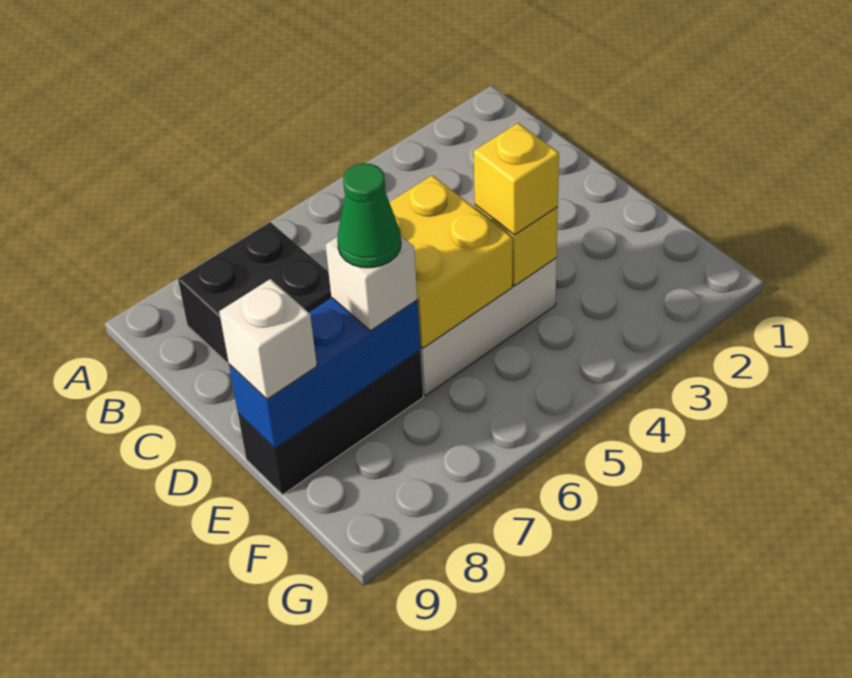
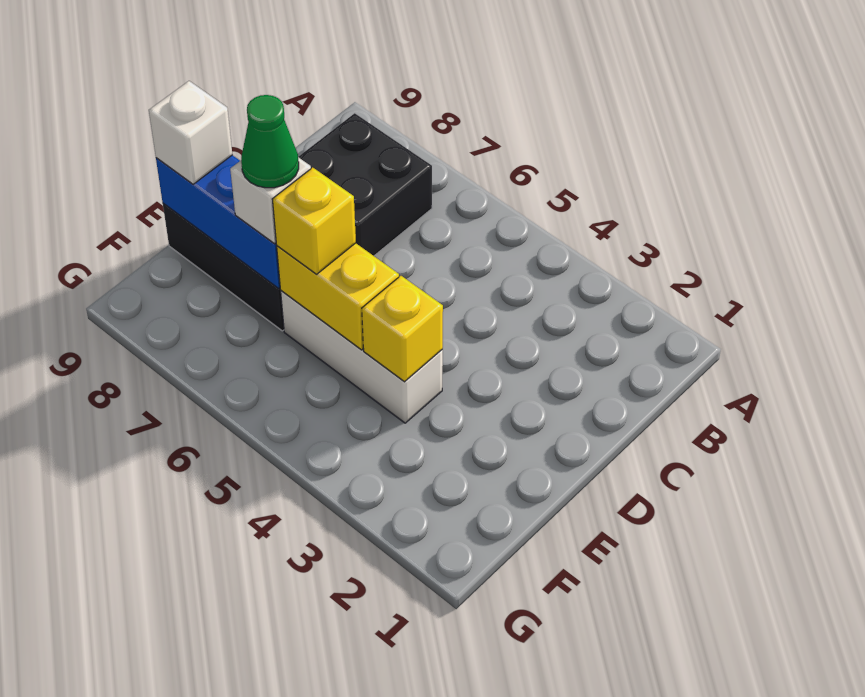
yellow 2x2 brick [389,175,512,348] -> yellow 1x2 brick [277,243,399,350]
yellow 1x1 brick [474,123,559,235] -> yellow 1x1 brick moved to [272,168,356,274]

